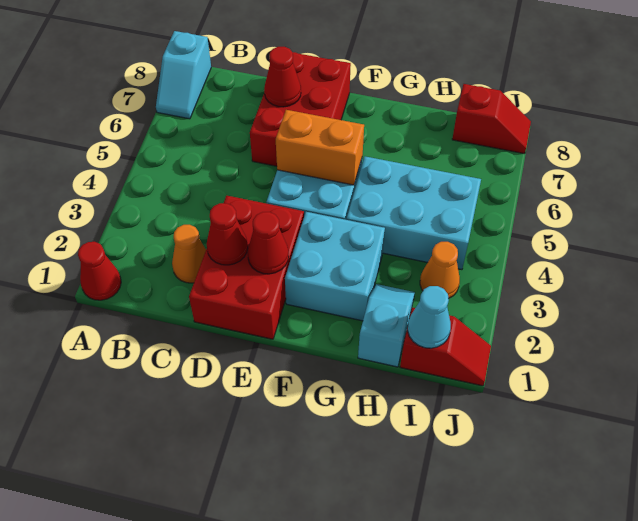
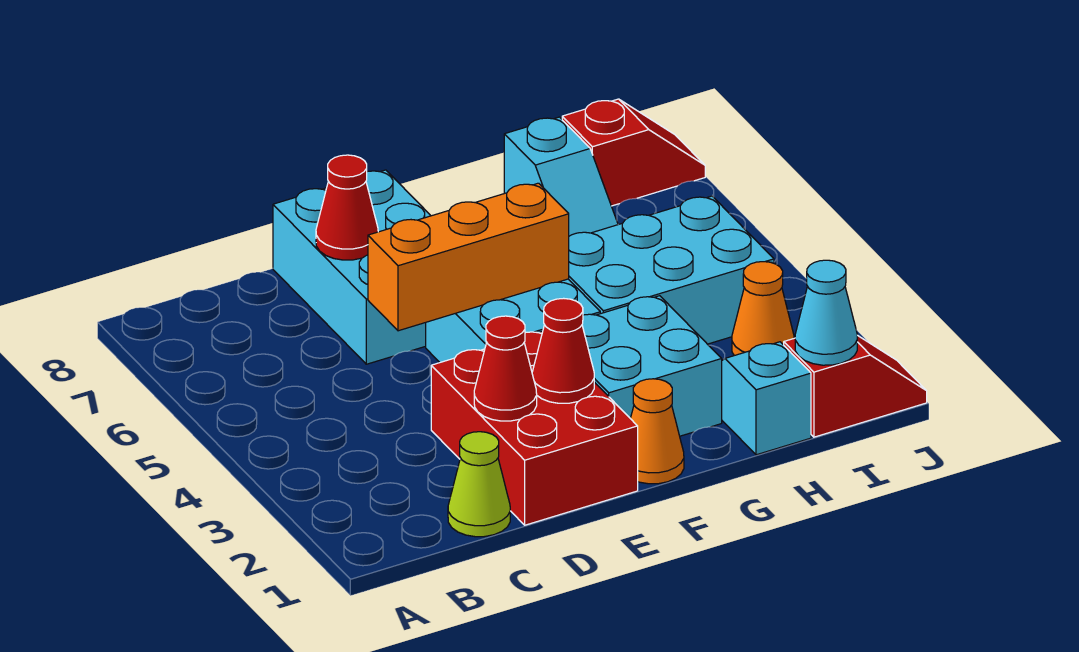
red 1x1 cone [78,242,121,300] -> none
cyan 1x2 slope [156,31,211,119] -> cyan 1x2 slope moved to [504,117,618,236]
none -> lime 1x1 cone [448,432,510,537]
orange 1x1 cone [172,225,206,283] -> orange 1x1 cone moved to [630,379,684,484]
red 2x3 brick [250,52,351,166] -> cyan 2x3 brick [273,170,431,364]
orange 1x2 brick [276,110,364,185] -> orange 1x3 brick [368,183,569,331]

